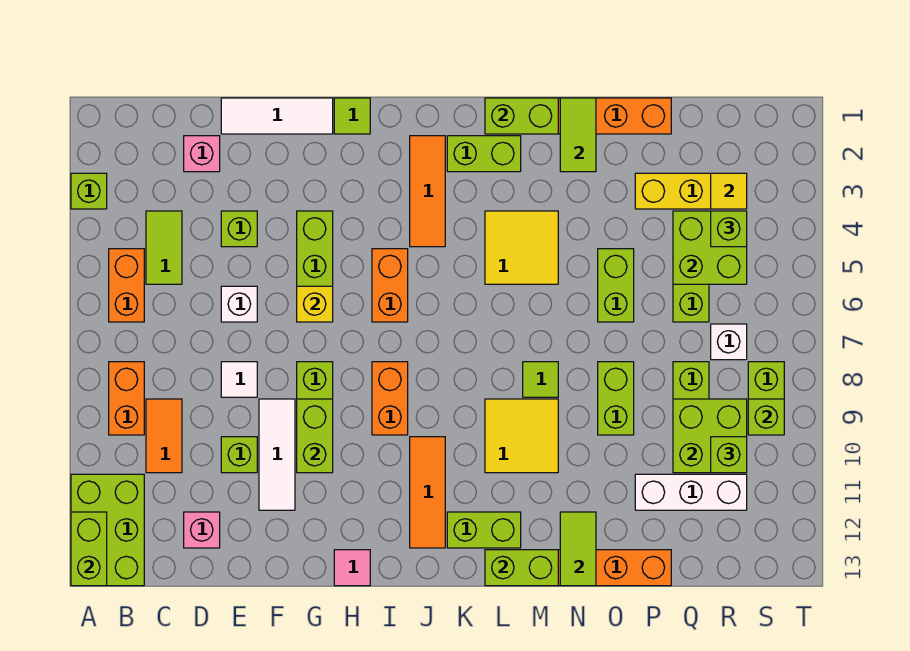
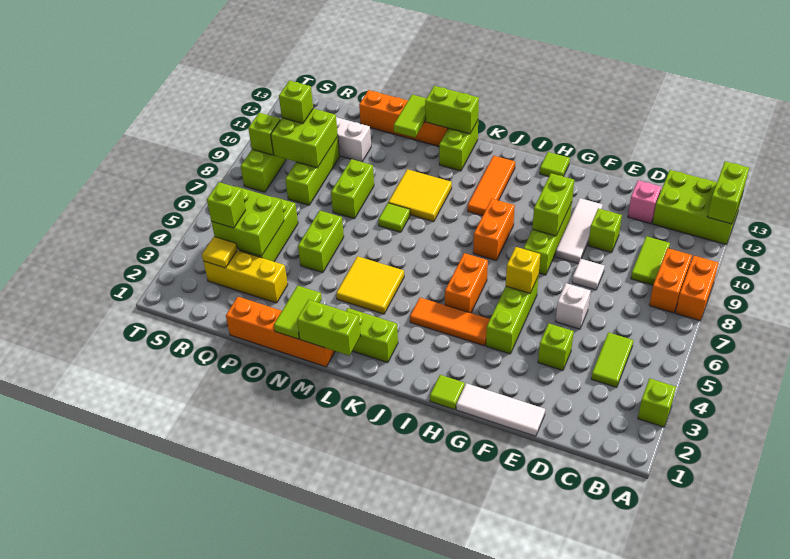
lime 2x3 brick [71,474,144,586] -> lime 2x3 brick turned to [652,170,743,245]
orange 1x2 brick [109,249,144,322] -> orange 1x2 brick moved to [676,256,718,321]
orange 1x2 tile [146,399,182,473] -> lime 1x2 tile [631,236,670,285]
pink 1x1 brick [184,136,220,172] -> none
pink 1x1 tile [334,550,370,586] -> lime 1x1 tile [540,152,570,176]
orange 1x3 tile [410,136,445,247] -> orange 1x3 tile turned to [410,298,490,346]
lime 1x2 brick [447,512,521,548] -> lime 1x2 brick turned to [439,120,478,171]
white 1x1 brick [711,324,747,360] -> none

